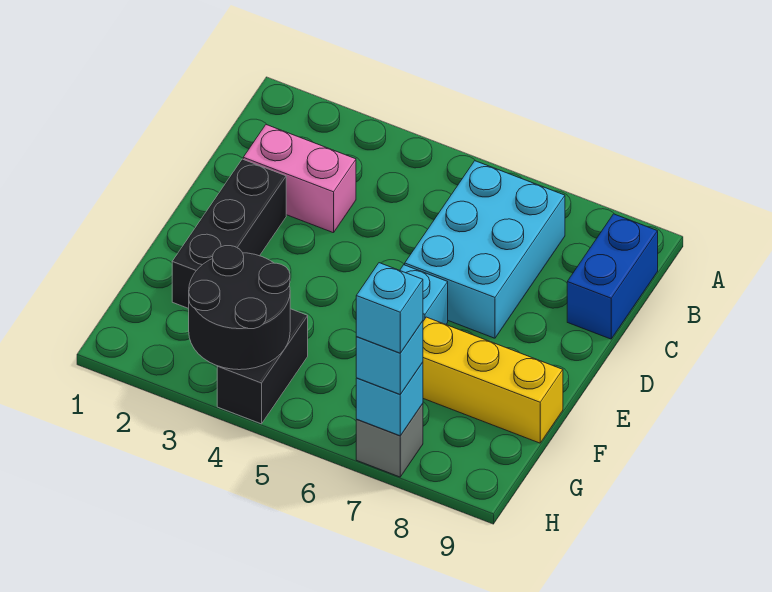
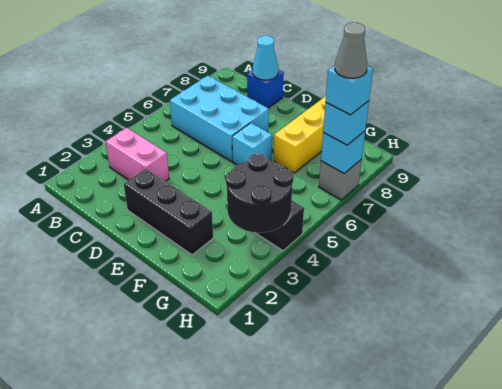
blue 1x2 brick [567,214,658,339] -> blue 1x1 brick [247,70,284,108]
pink 1x2 brick [243,124,356,233] -> pink 1x2 brick turned to [106,128,169,182]
none -> cyan 1x1 cone [253,36,278,80]
none -> grey 1x1 cone [335,23,367,78]

